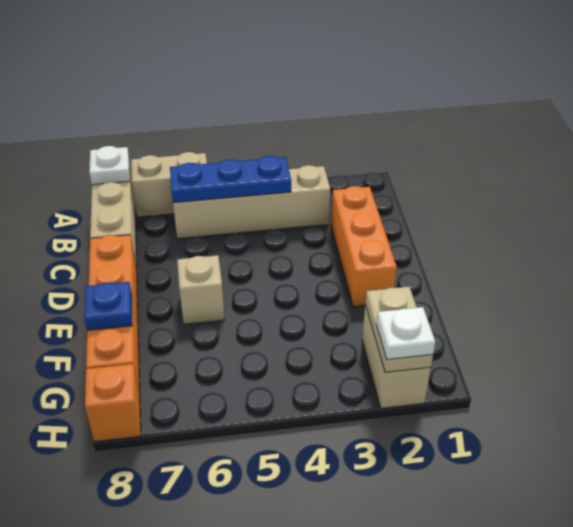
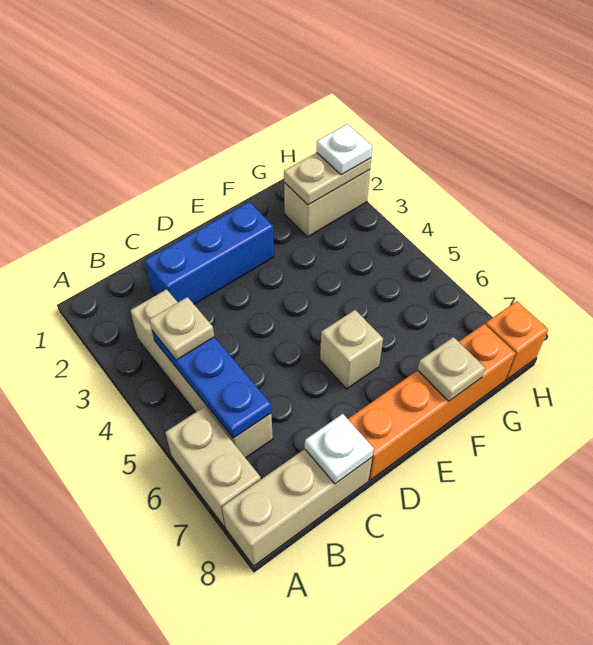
white 1x1 plate [89,146,130,185] -> white 1x1 plate moved to [305,414,374,484]
none -> tan 1x1 plate [149,297,214,360]
orange 1x3 brick [331,186,397,307] -> blue 1x3 brick [145,202,274,304]
blue 1x1 plate [84,282,132,330] -> tan 1x1 plate [418,337,485,401]

